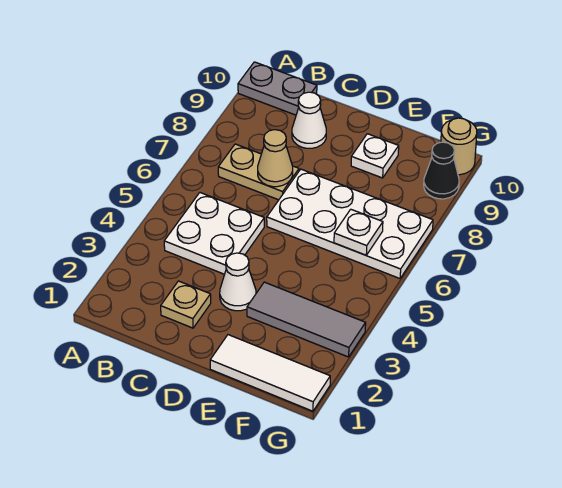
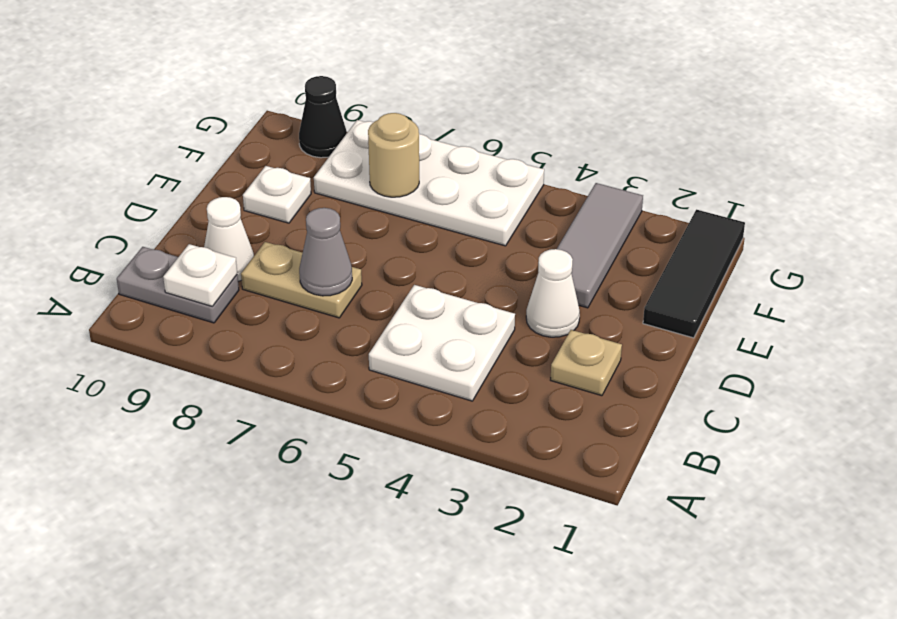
grey 1x2 plate [238,62,317,115] -> grey 1x2 plate turned to [117,247,239,323]
tan 1x2 plate [218,144,299,200] -> tan 1x2 plate turned to [241,242,362,318]
tan 1x1 cone [258,130,293,187] -> grey 1x1 cone [299,208,352,296]
white 2x4 plate [267,169,433,278] -> white 2x4 plate turned to [314,120,544,246]
white 1x3 tile [210,335,330,411] -> black 1x3 tile [643,210,745,338]
white 1x1 plate [334,209,383,255] -> white 1x1 plate moved to [163,244,237,307]
tan 1x1 round brick [441,118,477,175] -> tan 1x1 round brick moved to [368,113,419,197]

